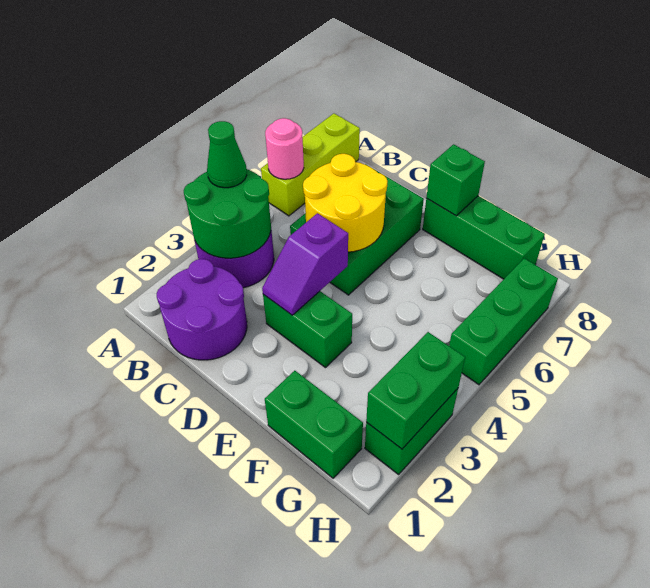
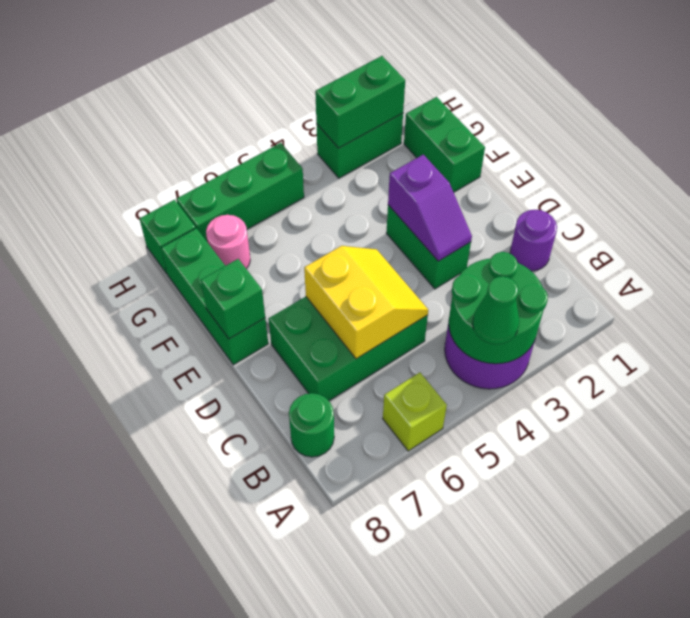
lime 1x3 brick [261,114,360,216] -> lime 1x1 brick [383,372,447,451]
pink 1x1 round brick [265,118,304,179] -> pink 1x1 round brick moved to [206,215,250,269]
purple 2x2 round brick [157,259,247,360] -> purple 1x1 round brick [510,210,557,271]
none -> green 1x1 round brick [289,393,334,457]
yellow 2x2 round brick [303,154,388,252] -> yellow 2x2 slope [304,246,428,359]
purple 1x2 slope [262,213,348,315] -> purple 1x2 slope turned to [388,155,472,261]
none -> green 1x1 brick [140,200,196,274]

